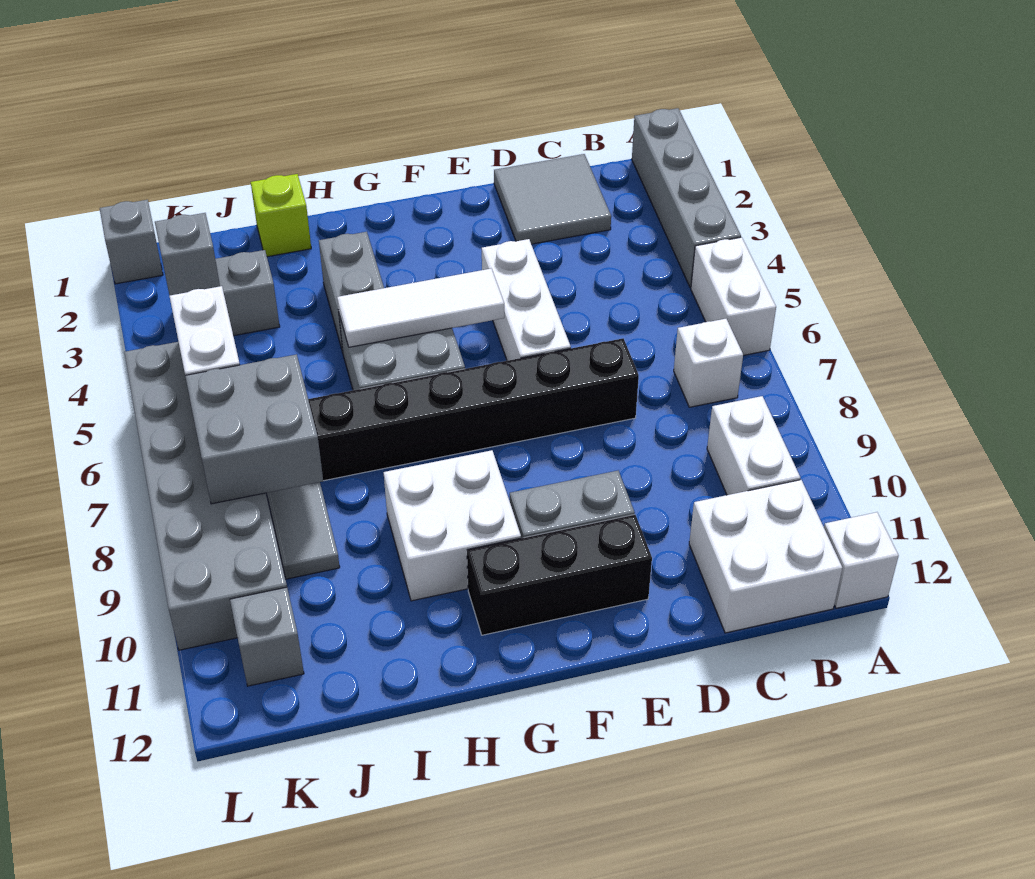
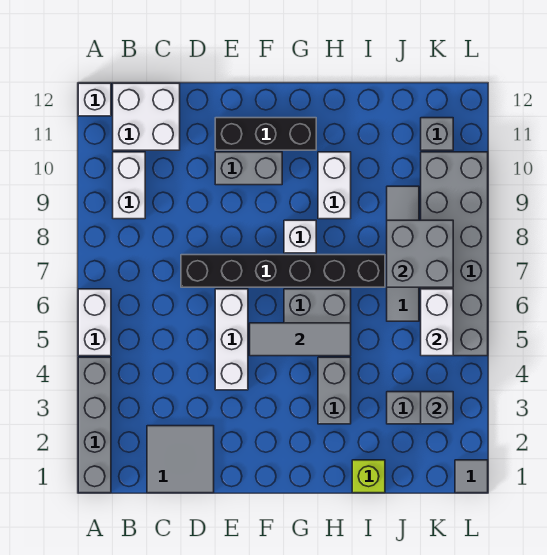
white 1x1 brick [674,319,743,407] -> white 1x1 brick moved to [284,220,316,253]
white 1x3 tile [337,268,504,347] -> grey 1x3 tile [250,323,351,356]
white 2x2 brick [384,450,521,601] -> white 1x2 brick [318,152,351,219]
grey 1x1 brick [100,200,163,284] -> grey 1x1 tile [455,460,488,493]

